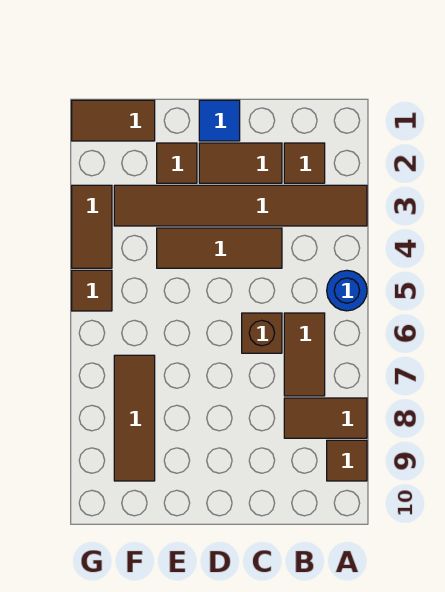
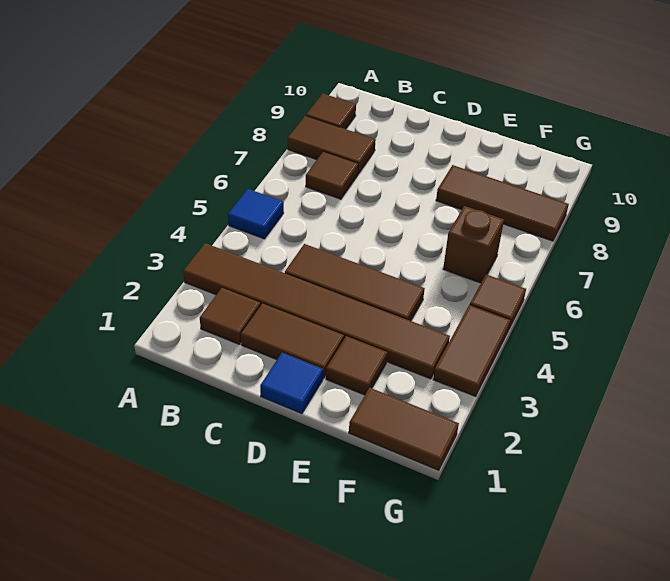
blue 1x1 round brick [327,270,367,311] -> blue 1x1 tile [228,189,284,239]
brown 1x2 tile [284,313,325,396] -> brown 1x1 tile [306,151,358,199]
brown 1x1 brick [242,313,282,353] -> brown 1x1 brick moved to [443,206,504,283]
brown 1x3 tile [114,355,155,481] -> brown 1x3 tile turned to [436,165,569,241]

